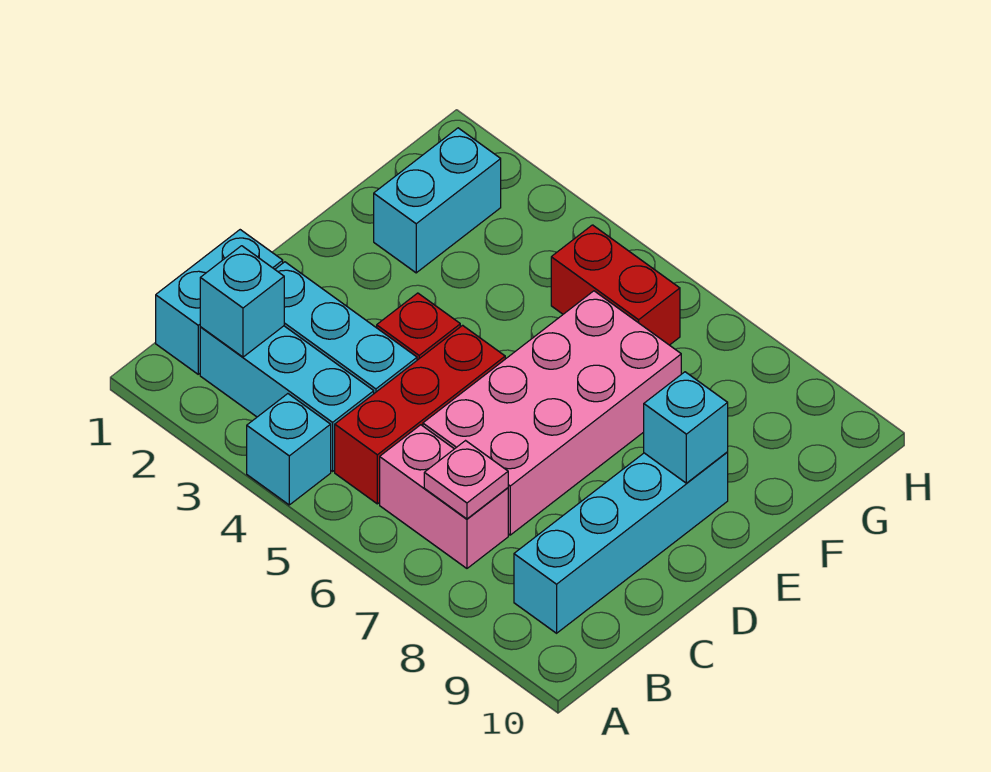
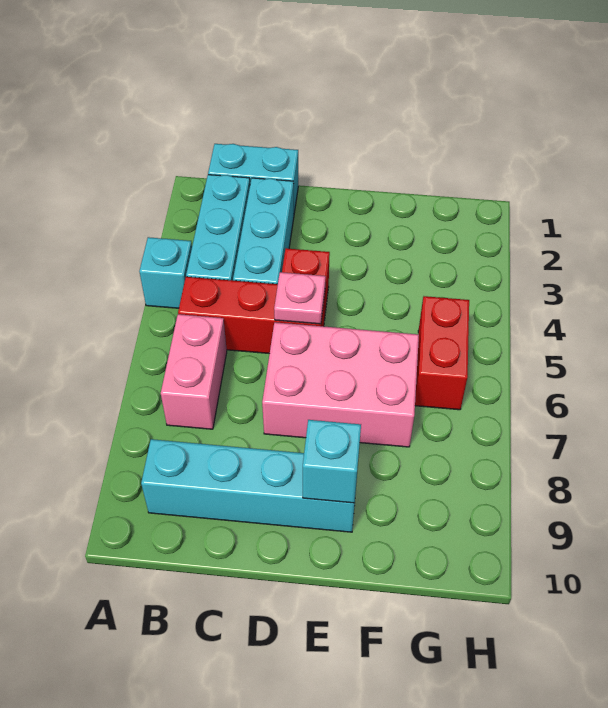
cyan 1x1 brick [200,246,284,357] -> none
pink 1x1 plate [424,441,508,519] -> pink 1x1 plate moved to [274,272,326,324]
pink 2x4 brick [423,291,681,535] -> pink 2x3 brick [262,322,419,447]
cyan 1x2 brick [374,128,501,273] -> none

